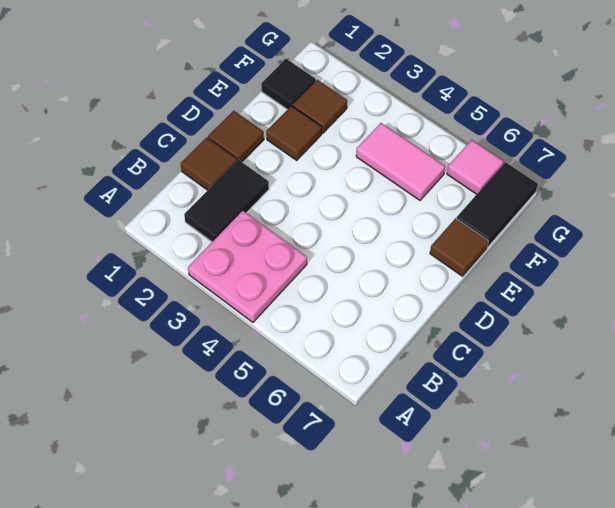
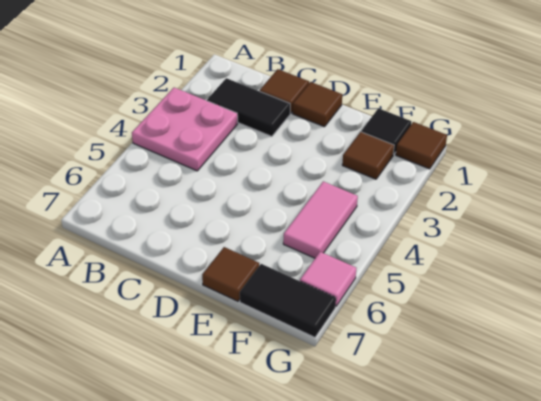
brown 1x1 tile [266,106,322,160] -> brown 1x1 tile moved to [396,122,447,169]

